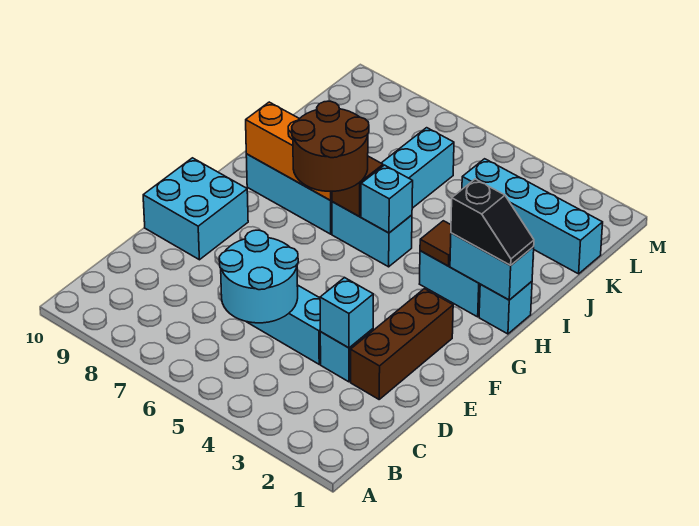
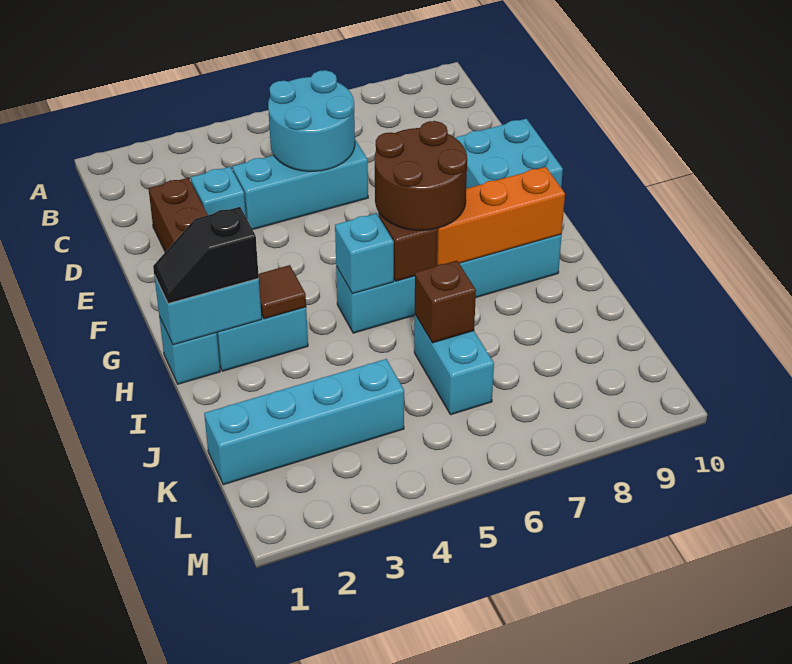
cyan 1x1 brick [320,277,373,348] -> none
none -> brown 1x1 brick [415,261,476,343]

